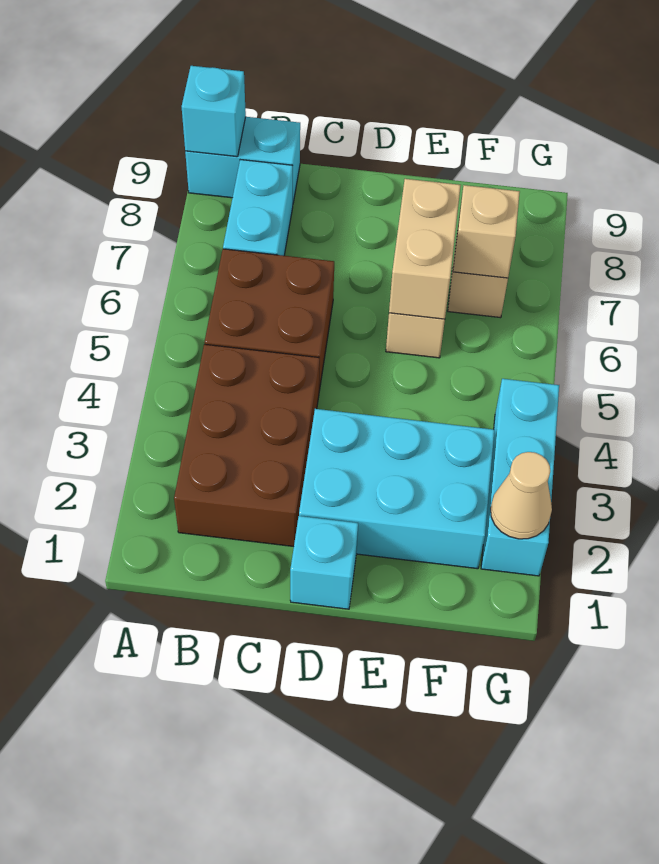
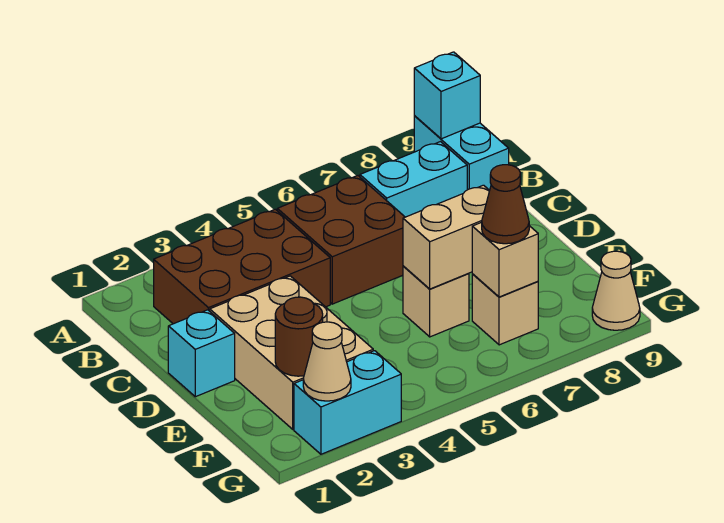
cyan 2x3 brick [299,409,494,569] -> tan 2x3 brick [210,276,373,429]
none -> brown 1x1 round brick [275,297,323,376]
none -> brown 1x1 cone [482,165,529,244]
cyan 1x3 brick [481,379,559,576] -> cyan 1x2 brick [294,351,401,454]
none -> tan 1x1 cone [592,251,640,330]

